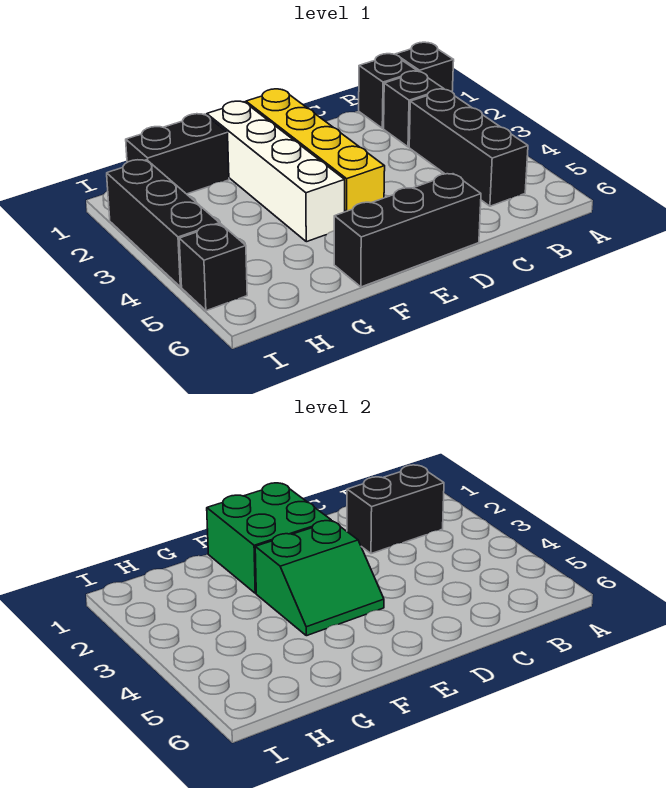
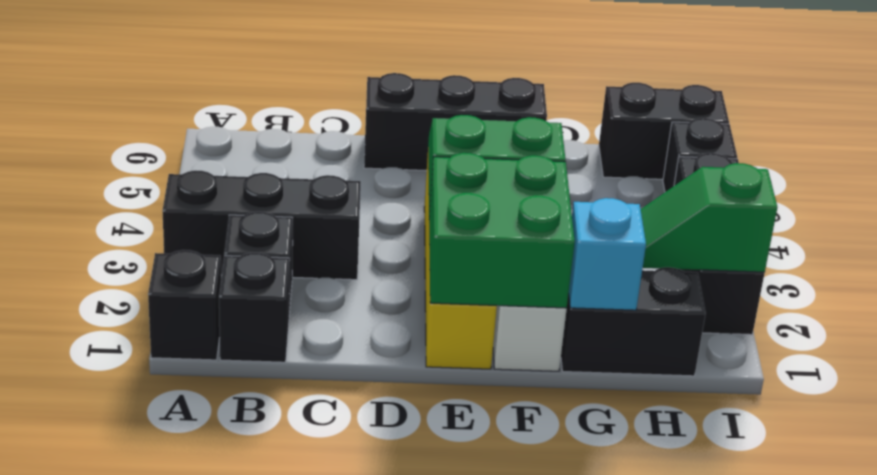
black 1x2 brick [347,465,444,554] -> black 1x2 brick moved to [599,83,729,179]
black 1x3 brick [409,89,528,206] -> black 1x3 brick turned to [162,170,361,280]
none -> cyan 1x1 brick [569,198,646,310]
none -> green 1x2 slope [641,163,777,272]

